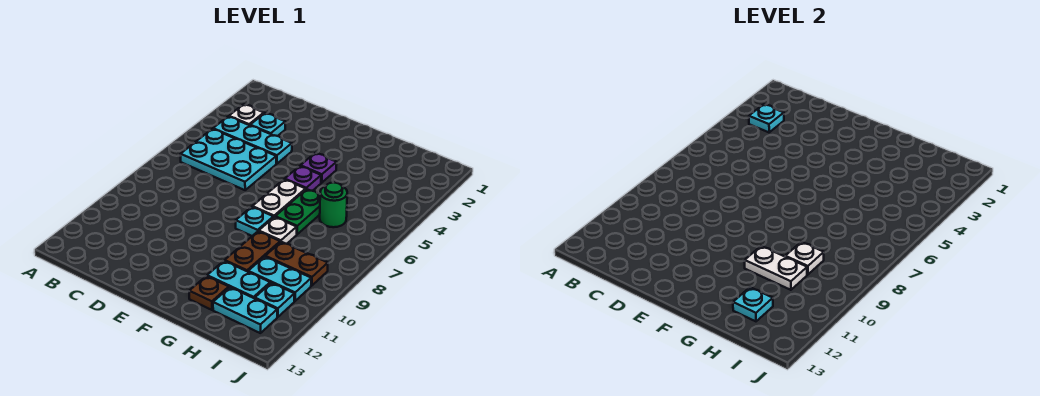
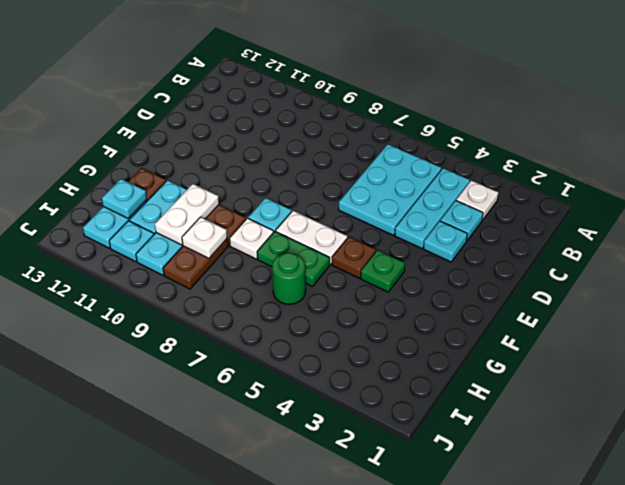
cyan 1x1 plate [749,104,784,132] -> cyan 1x1 plate moved to [424,221,467,262]
purple 1x1 plate [300,153,337,183] -> green 1x1 plate [361,250,405,292]
purple 1x1 plate [285,166,321,191] -> brown 1x1 plate [332,237,376,278]

